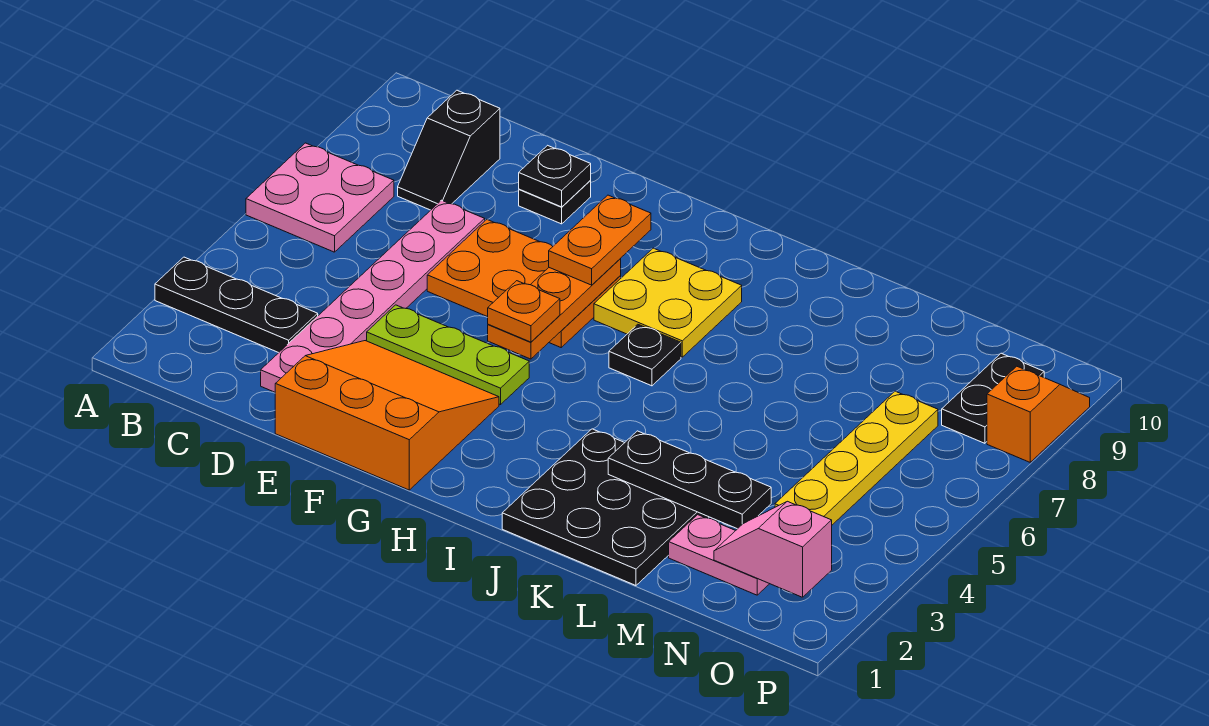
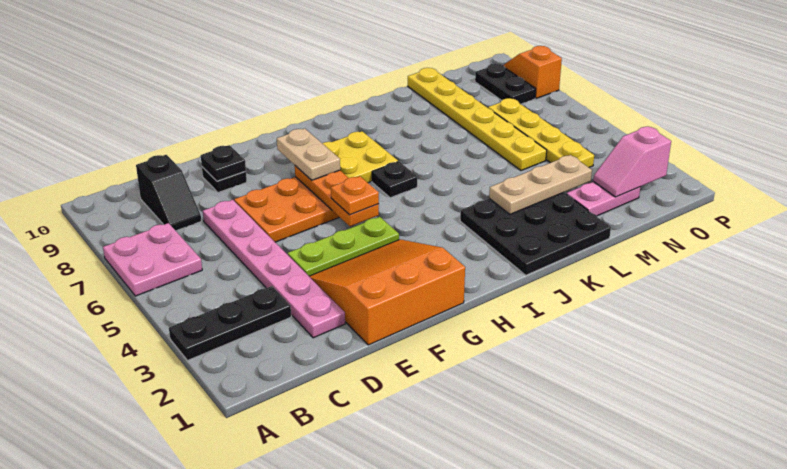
orange 1x2 plate [549,195,651,285] -> tan 1x2 plate [277,128,340,180]
black 1x3 plate [608,431,771,529] -> tan 1x3 plate [489,155,592,214]
none -> yellow 1x6 plate [408,68,547,171]

